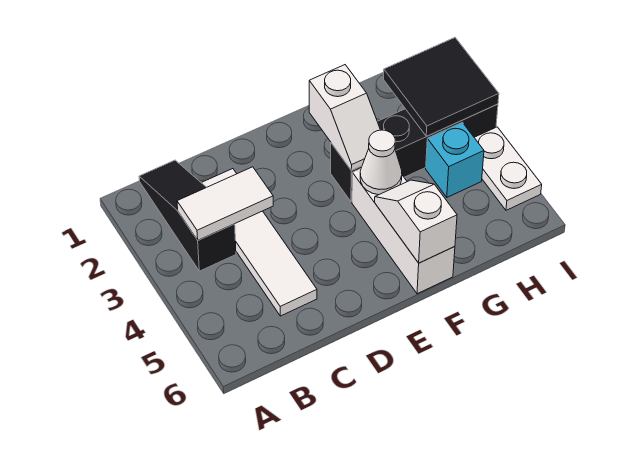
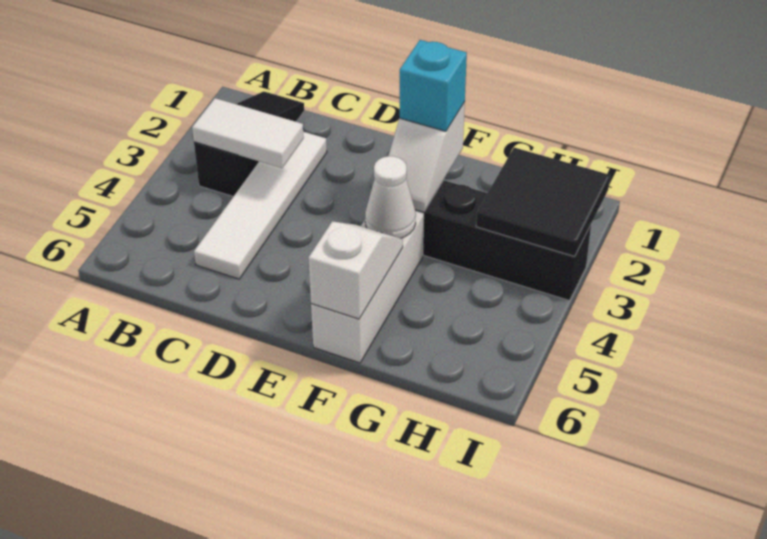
cyan 1x1 brick [426,122,484,197] -> cyan 1x1 brick moved to [400,40,467,131]
white 1x2 plate [474,127,542,210] -> none

